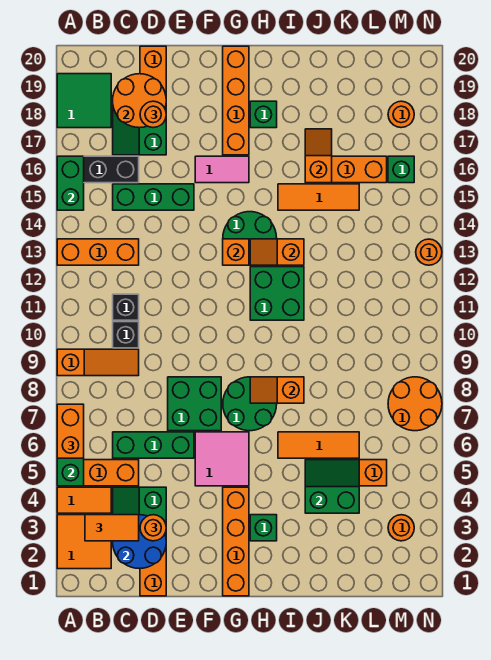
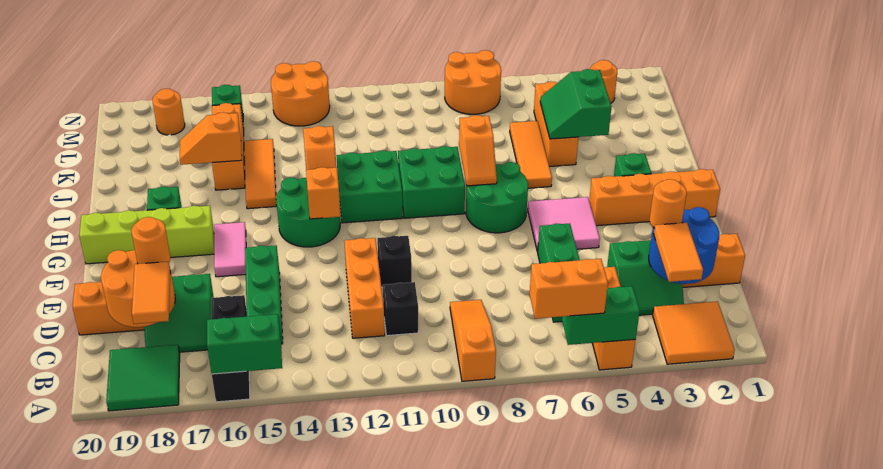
orange 1x2 tile [57,487,111,513] -> orange 1x2 tile moved to [132,262,170,324]
orange 1x3 brick [57,239,139,265] -> orange 1x3 brick moved to [344,238,385,338]
black 1x1 brick [113,322,139,348] -> black 1x1 brick moved to [377,236,412,287]
green 2x2 brick [168,377,221,431] -> green 2x2 brick moved to [398,146,465,218]
orange 1x4 brick [223,46,249,155] -> lime 1x4 brick [79,206,214,264]
orange 1x1 round brick [416,239,442,265] -> orange 2x2 round brick [271,61,330,126]

